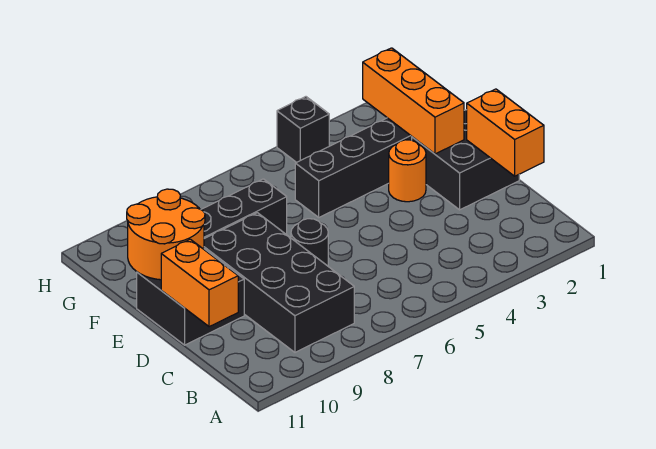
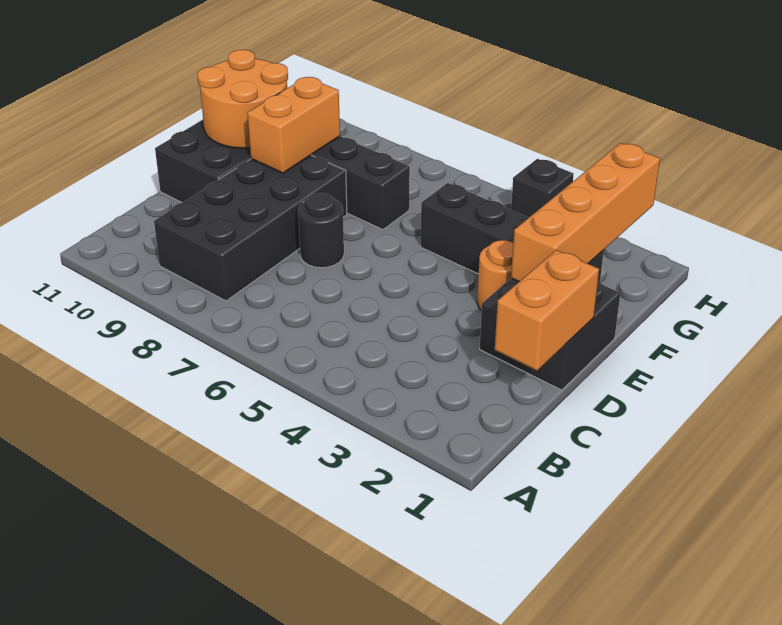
orange 1x2 brick [161,239,238,327] -> orange 1x2 brick moved to [248,77,340,173]
orange 1x3 brick [363,48,464,154] -> orange 1x4 brick [511,143,660,282]

